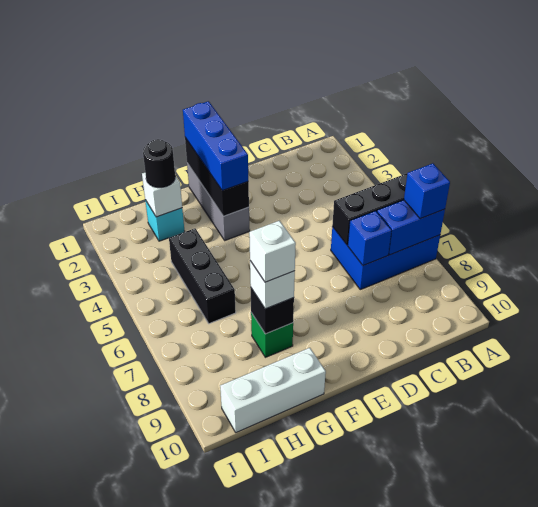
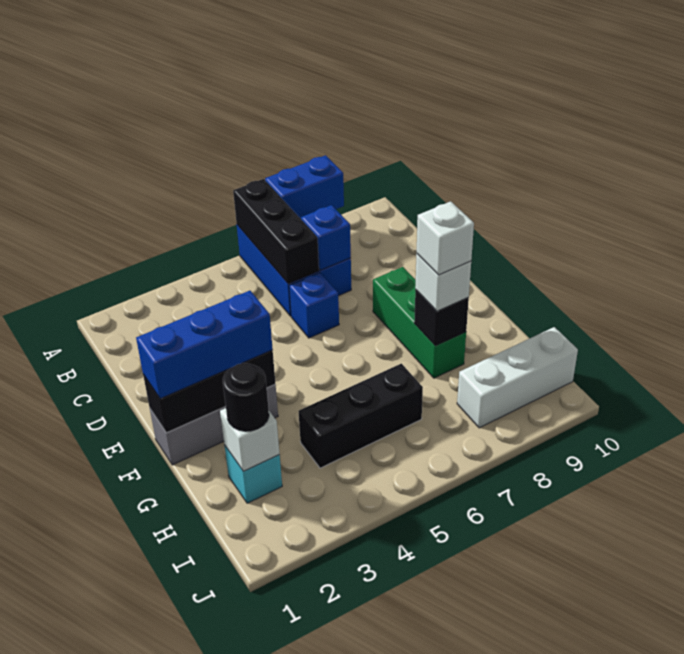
blue 1x2 brick [377,200,445,255] -> blue 1x2 brick turned to [265,155,344,219]
blue 1x1 brick [404,163,450,219] -> blue 1x1 brick moved to [289,273,339,338]
green 1x1 brick [251,313,293,357] -> green 1x3 brick [373,267,466,378]
white 1x3 brick [220,348,326,433] -> white 1x3 brick turned to [457,327,578,428]

